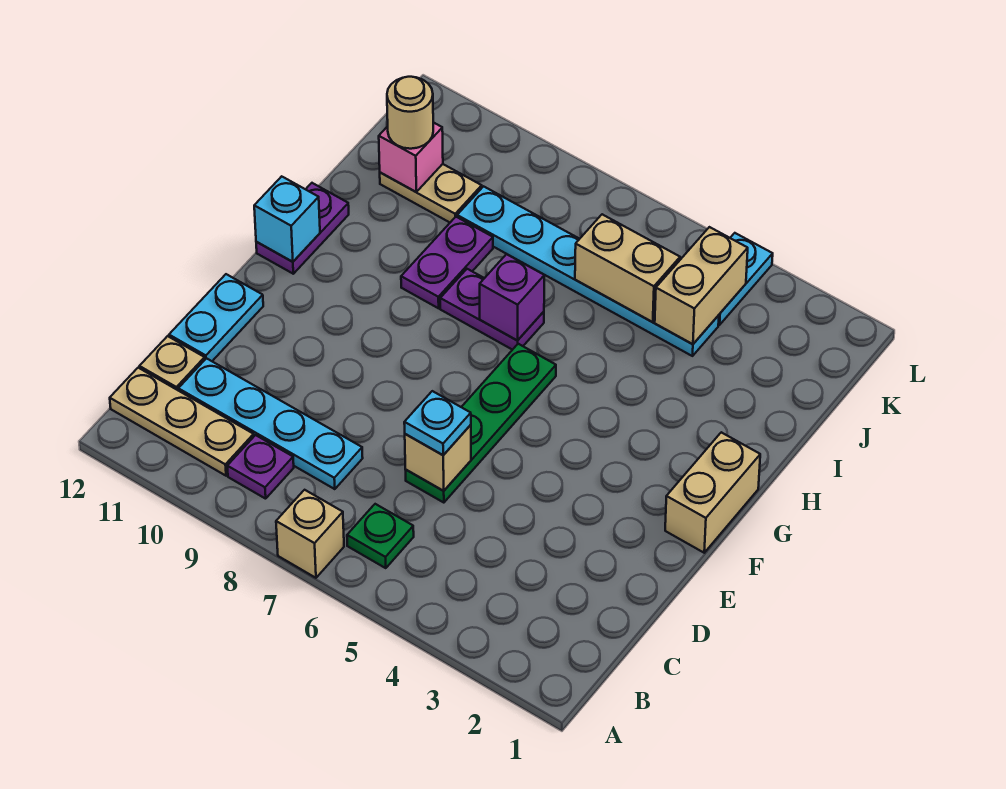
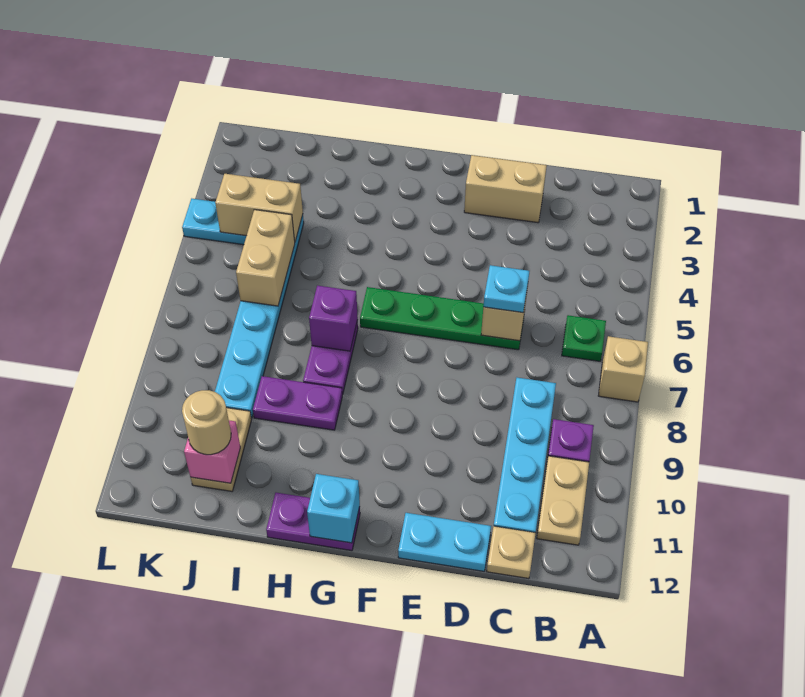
tan 1x3 plate [110,368,254,476] -> tan 1x2 plate [537,456,589,545]
tan 1x2 brick [665,432,760,553] -> tan 1x2 brick moved to [464,155,547,223]

